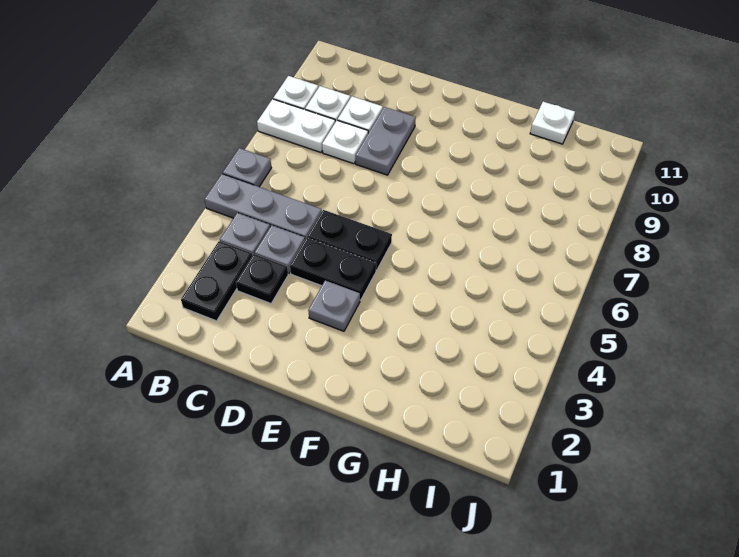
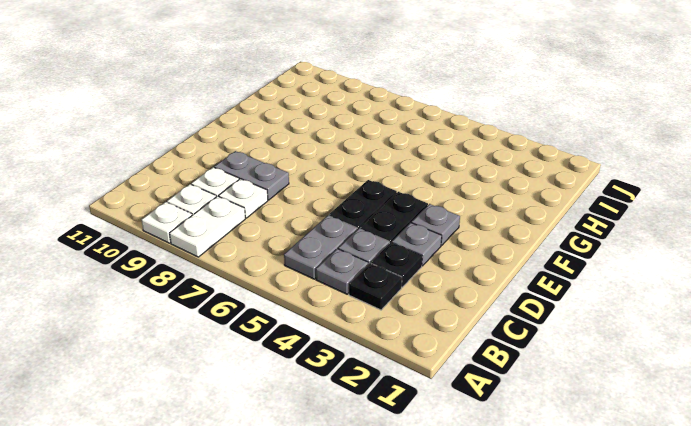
grey 1x3 plate [204,174,322,239] -> grey 1x2 plate [284,216,357,279]
grey 1x1 plate [223,148,271,187] -> grey 1x1 plate moved to [392,223,442,266]
black 1x2 plate [181,241,252,321] -> black 1x1 plate [349,263,402,310]
white 1x1 plate [530,102,575,144] -> none

